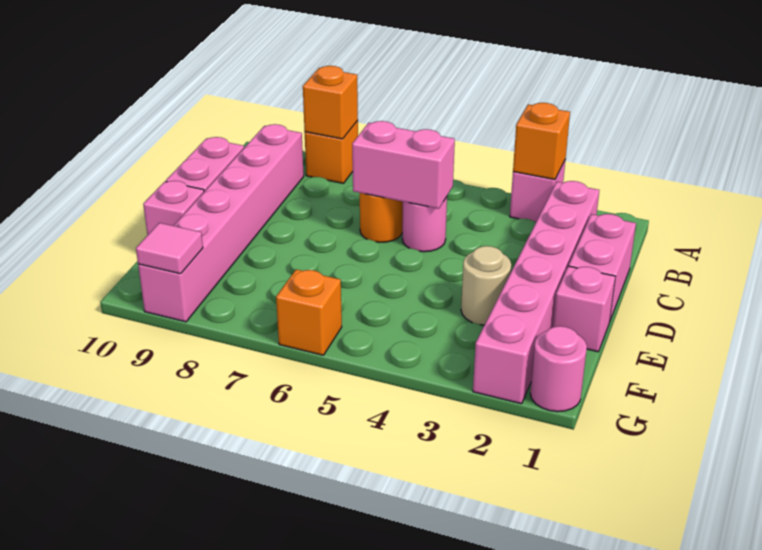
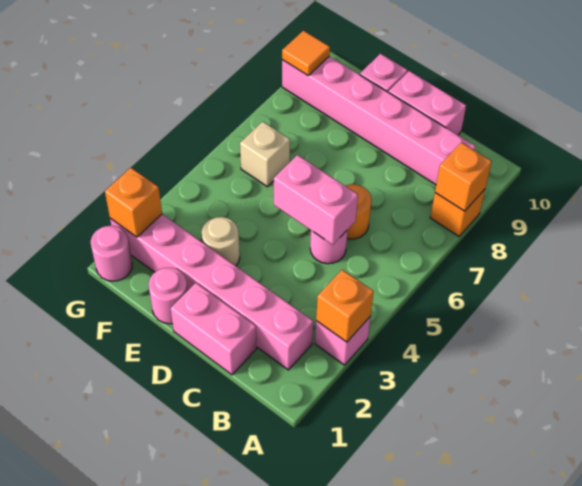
pink 1x2 brick [352,121,455,209] -> pink 1x2 brick turned to [274,155,358,245]
pink 1x1 brick [553,266,616,352] -> pink 1x1 round brick [149,268,188,324]
none -> tan 1x1 brick [240,122,290,187]
orange 1x1 brick [276,269,342,355] -> orange 1x1 brick moved to [105,168,162,237]
pink 1x1 tile [136,223,203,274] -> orange 1x1 tile [282,31,330,75]

